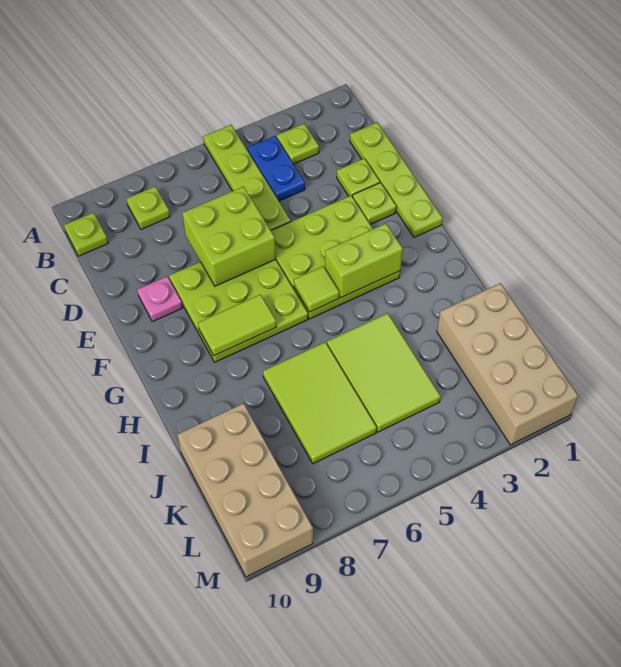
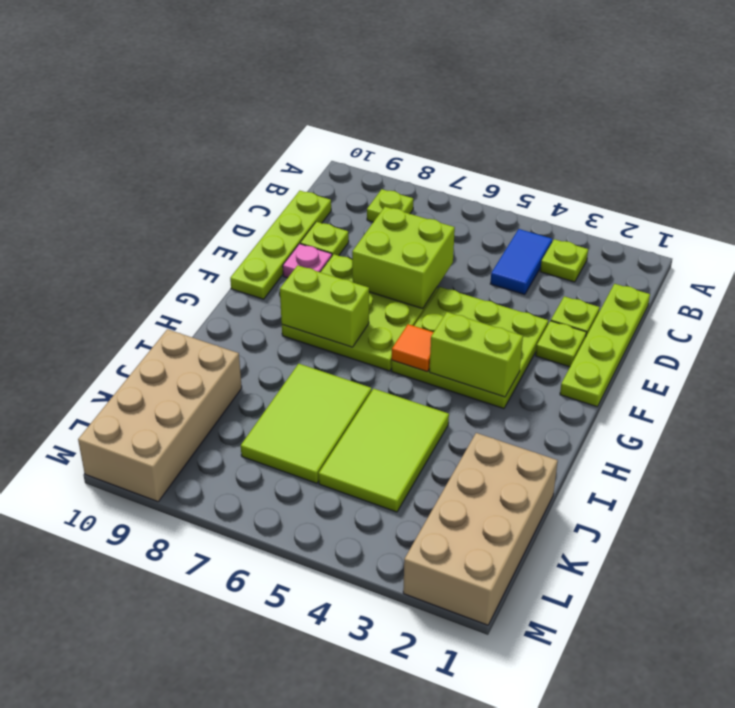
lime 1x4 plate [203,125,291,230] -> lime 1x4 plate moved to [230,191,331,299]
blue 1x2 plate [247,136,305,201] -> blue 1x2 tile [490,229,552,295]
lime 1x1 plate [64,213,108,256] -> lime 1x1 plate moved to [300,222,349,256]
lime 1x1 tile [294,266,339,312] -> orange 1x1 tile [392,324,434,372]
lime 1x2 tile [198,295,276,356] -> lime 1x2 brick [280,265,369,347]

